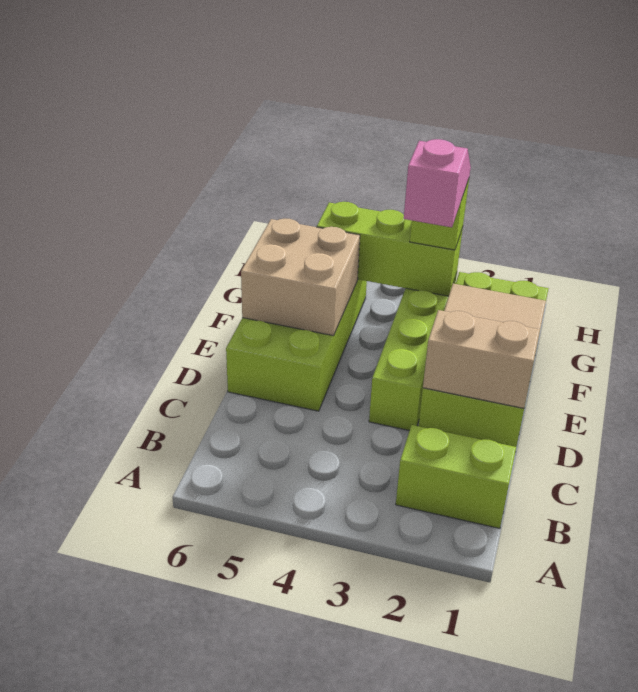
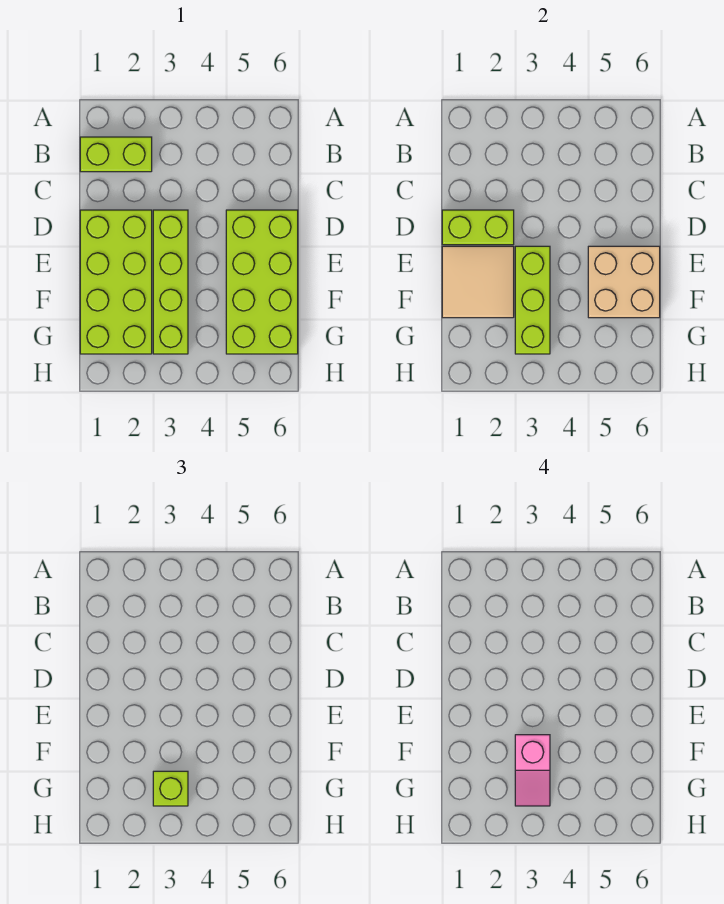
tan 1x2 brick [423,310,540,408] -> lime 1x2 brick [442,210,514,245]
lime 1x3 brick [317,202,463,296] -> lime 1x3 brick turned to [515,246,550,354]

